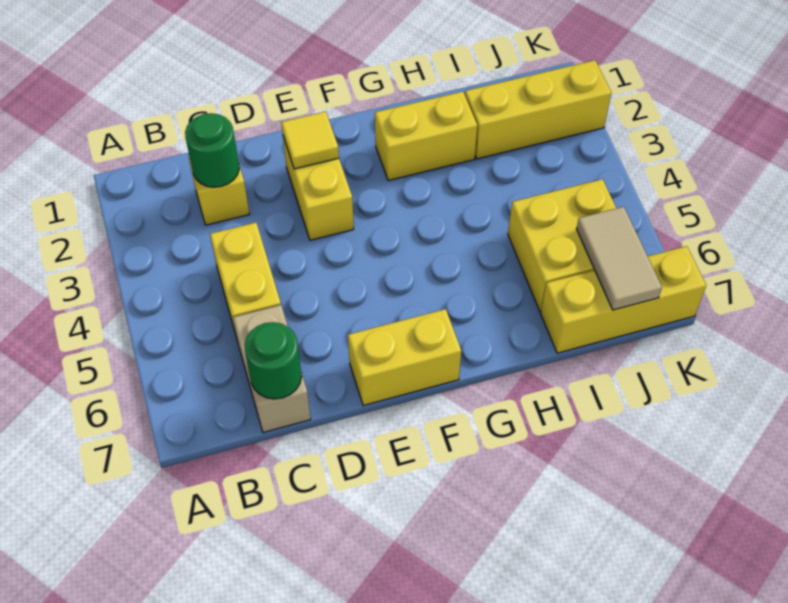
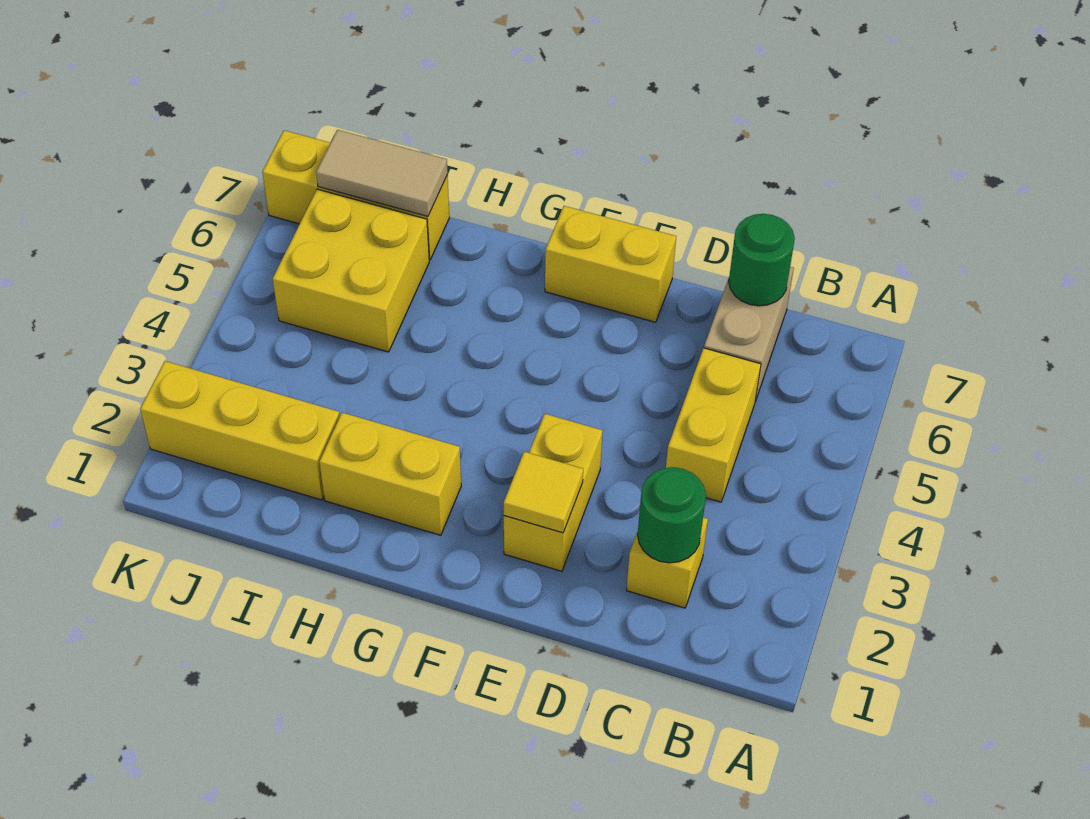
tan 1x2 tile [577,207,662,310] -> tan 1x2 tile turned to [316,130,448,216]

